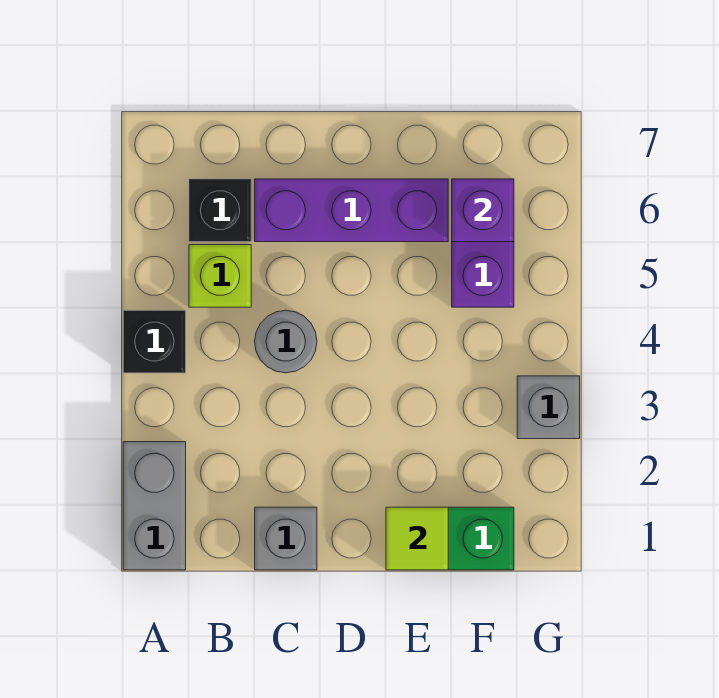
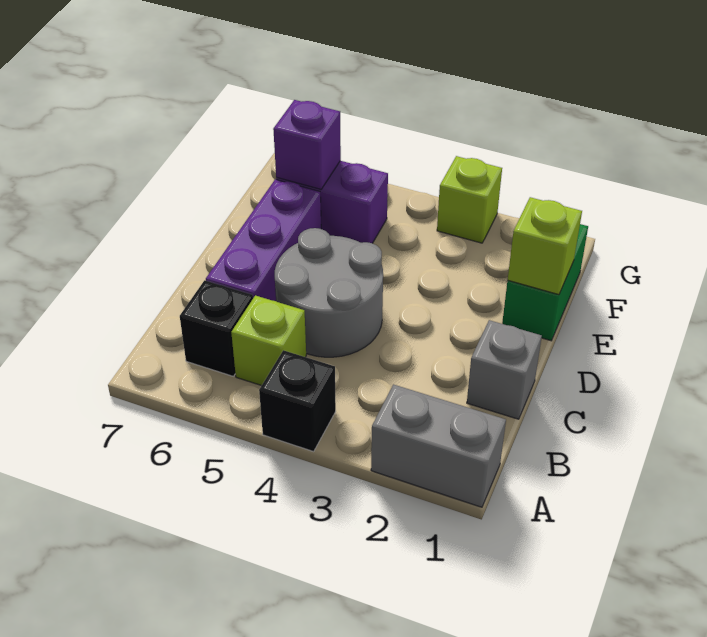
grey 1x1 round brick [255,310,317,373] -> grey 2x2 round brick [275,228,383,357]
lime 1x1 tile [386,507,448,570] -> lime 1x1 brick [508,197,582,295]
grey 1x1 brick [517,376,580,439] -> lime 1x1 brick [437,156,502,243]

